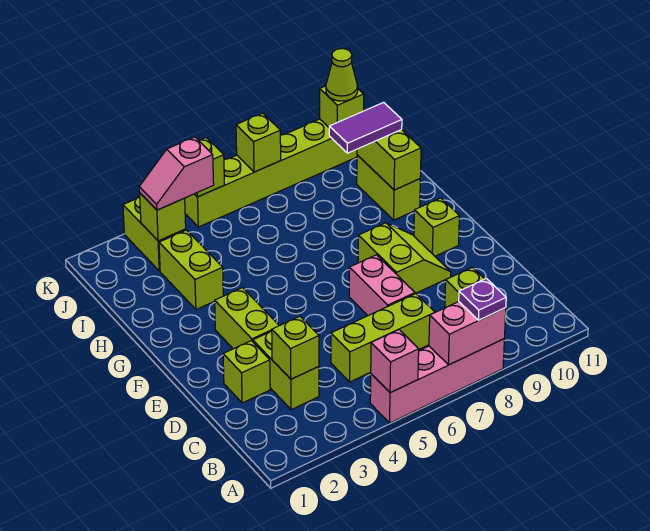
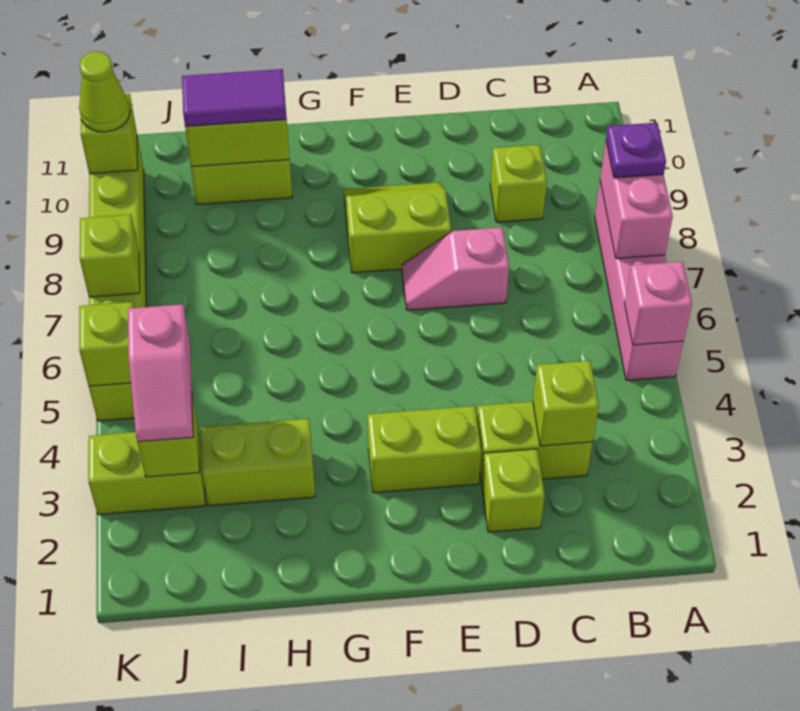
lime 1x3 brick [331,294,435,382] -> none
pink 1x2 brick [349,255,415,315] -> pink 1x2 slope [402,227,509,310]
lime 1x1 brick [414,198,459,256] -> none
purple 1x2 tile [329,103,402,153] -> purple 1x2 tile turned to [182,69,287,126]

